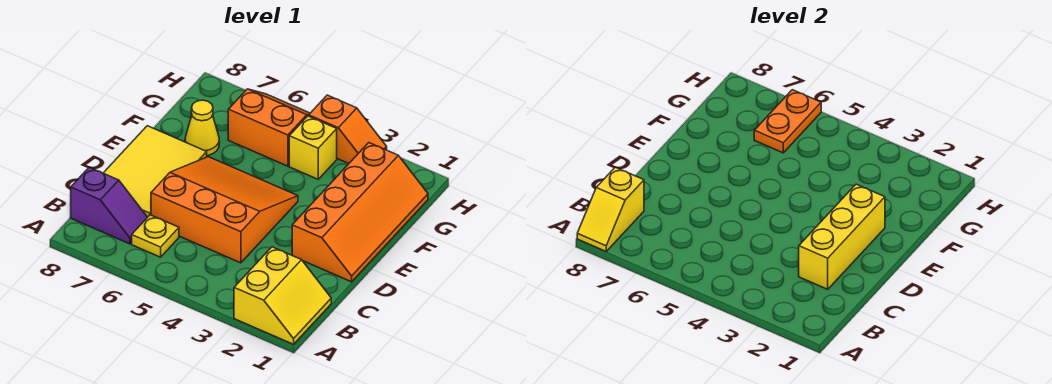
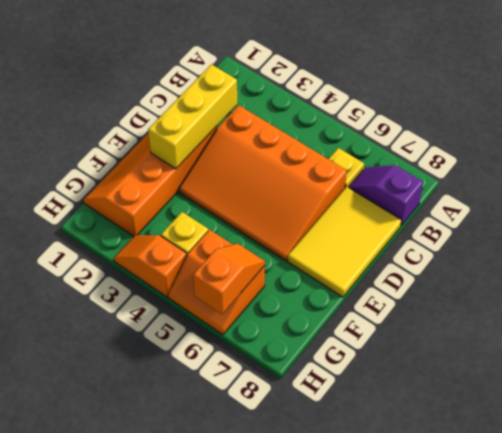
yellow 2x2 slope [234,247,331,344] -> none
yellow 1x2 slope [577,167,644,251] -> none
orange 3x3 slope [151,157,298,263] -> orange 3x4 slope [179,105,347,261]
yellow 1x1 cone [185,100,219,156] -> none
orange 1x2 plate [754,90,821,153] -> orange 1x2 slope [193,244,265,314]

